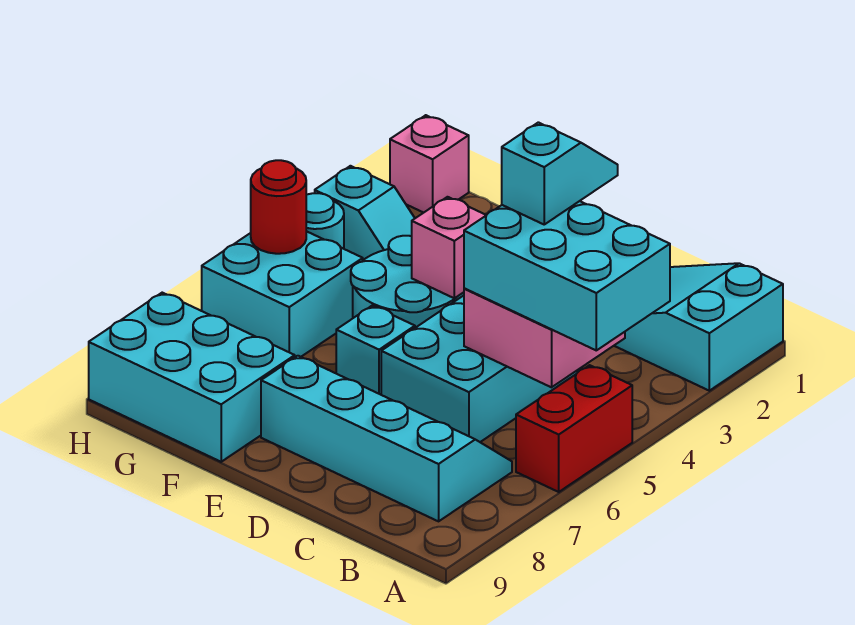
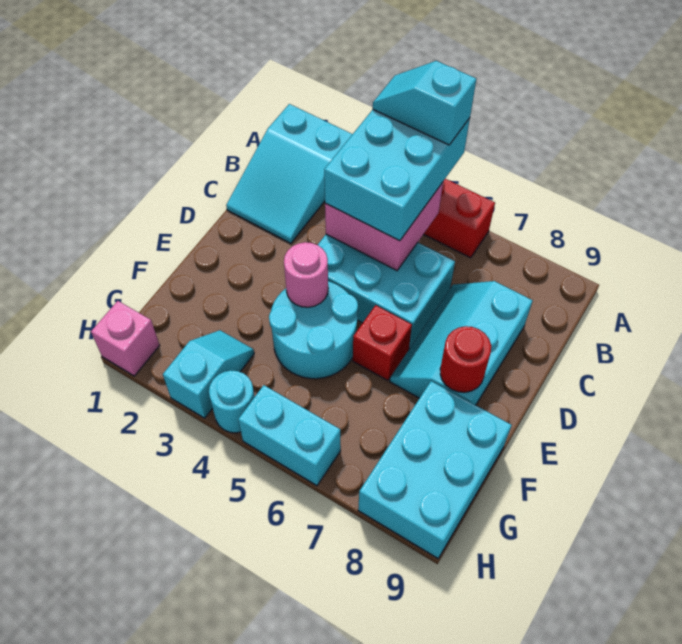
cyan 2x4 slope [261,356,512,521] -> cyan 2x3 slope [390,281,533,405]
cyan 1x2 slope [502,122,618,224] -> cyan 1x2 slope moved to [373,61,476,145]
pink 1x1 brick [412,197,486,298] -> pink 1x1 round brick [284,242,328,307]
cyan 1x1 brick [336,306,415,395] -> red 1x1 brick [353,305,412,381]
cyan 2x2 brick [202,231,363,357] -> cyan 1x2 brick [238,385,341,486]
red 1x1 round brick [251,160,306,254] -> red 1x1 round brick moved to [440,326,491,392]

